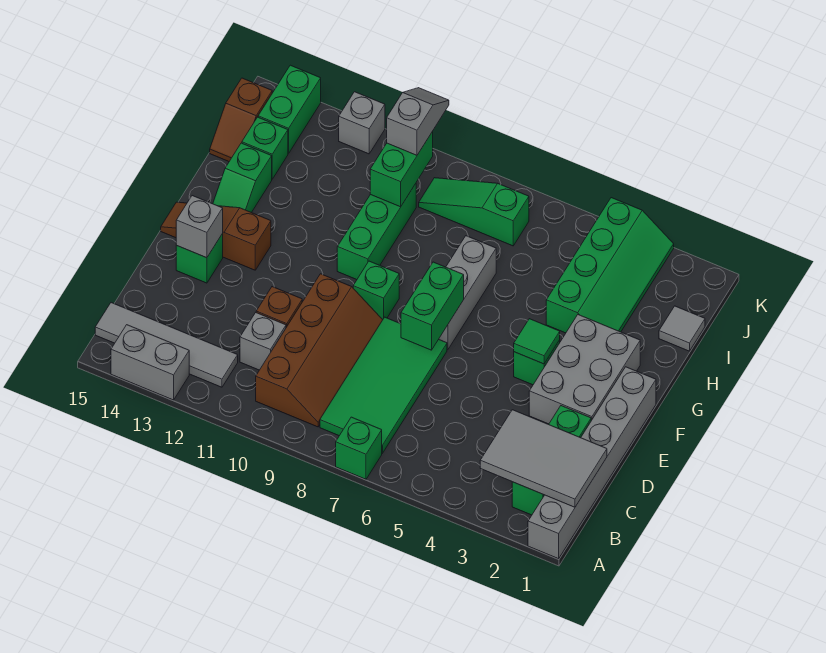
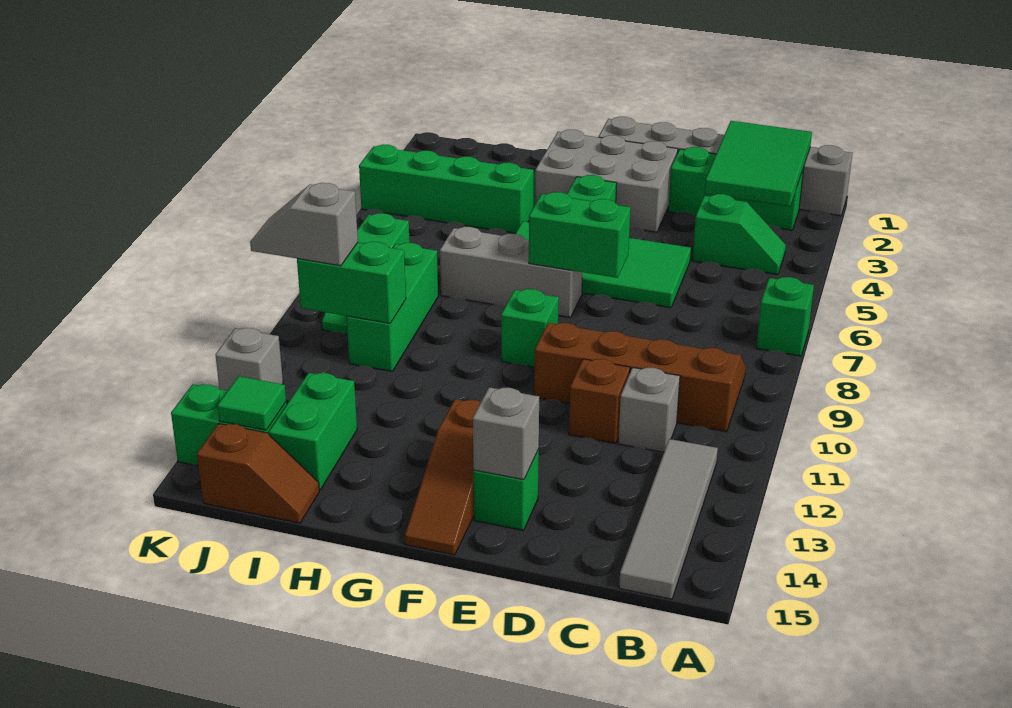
grey 1x2 brick [111,325,189,400] -> none
grey 2x3 tile [480,410,607,507] -> green 2x3 tile [705,121,812,207]
green 2x4 tile [320,317,447,453] -> green 2x4 tile moved to [515,221,691,308]
green 1x1 tile [514,319,560,364] -> green 1x1 tile moved to [218,376,286,430]
green 1x3 brick [337,184,416,280] -> green 1x3 brick turned to [346,243,438,371]
green 1x2 slope [213,143,272,212] -> green 1x2 slope moved to [692,194,786,275]
grey 1x1 tile [659,306,705,351] -> none
green 1x1 brick [242,117,288,179] -> green 1x2 brick [269,373,357,490]

